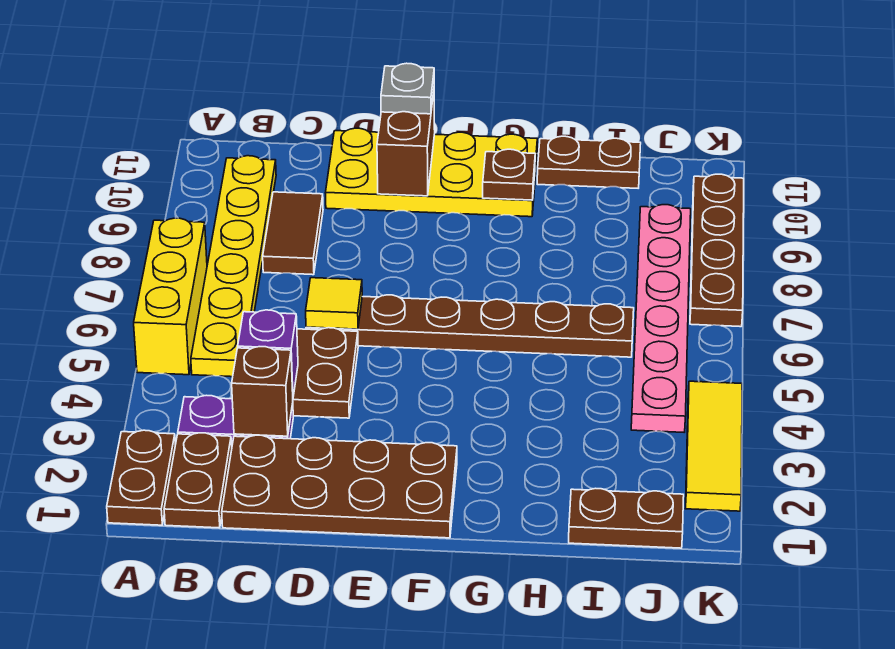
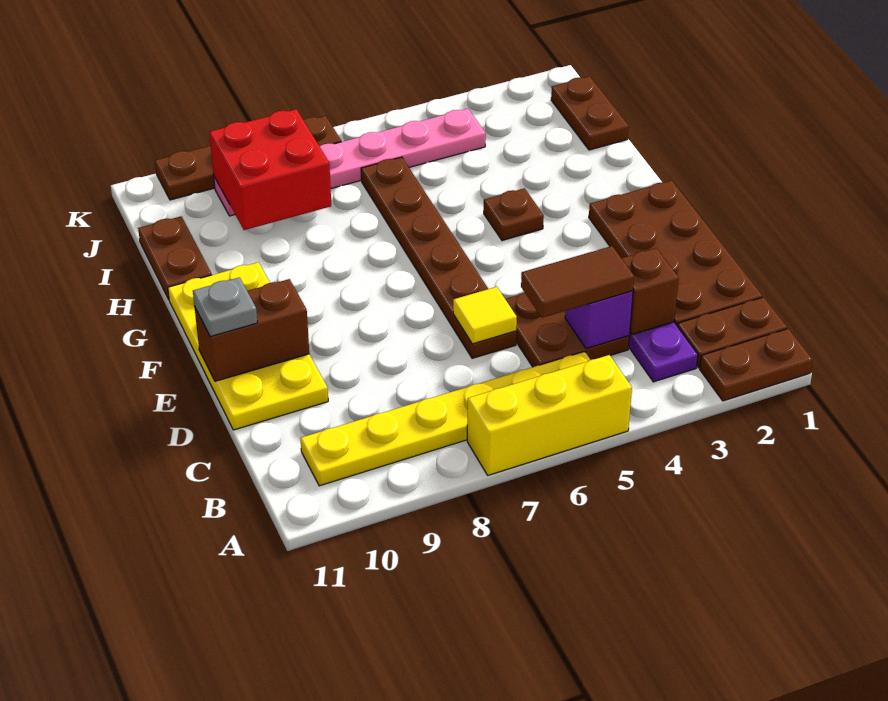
brown 1x2 tile [263,192,323,275] -> brown 1x2 tile moved to [521,246,634,318]
brown 1x1 plate [483,149,535,200] -> brown 1x1 plate moved to [484,188,544,241]
none -> red 2x2 brick [209,109,331,230]
yellow 1x3 tile [685,381,742,511] -> none

